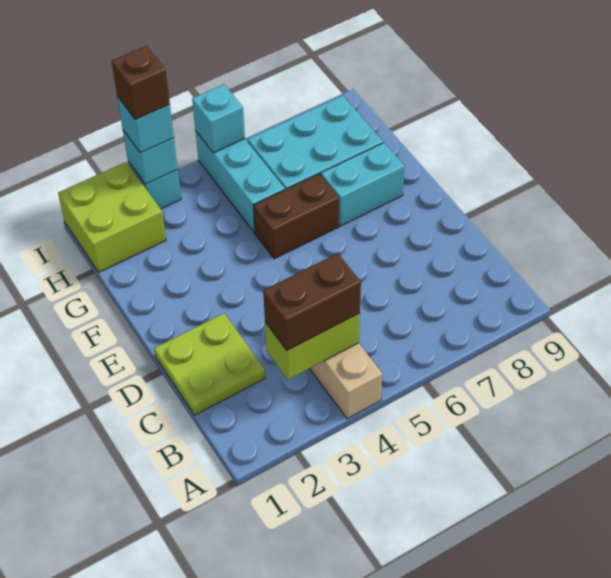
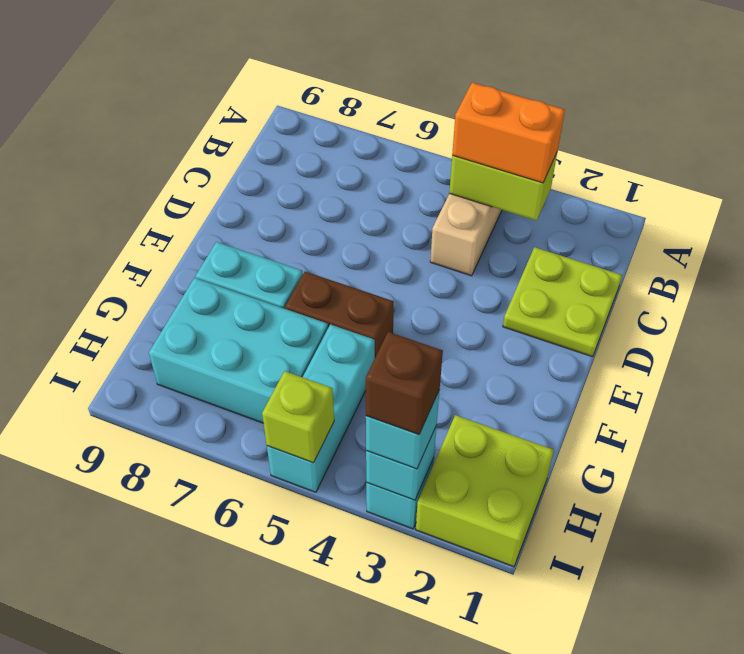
brown 1x2 brick [263,253,361,351] -> orange 1x2 brick [452,83,565,183]
cyan 1x1 brick [192,84,245,153] -> lime 1x1 brick [262,371,334,463]

